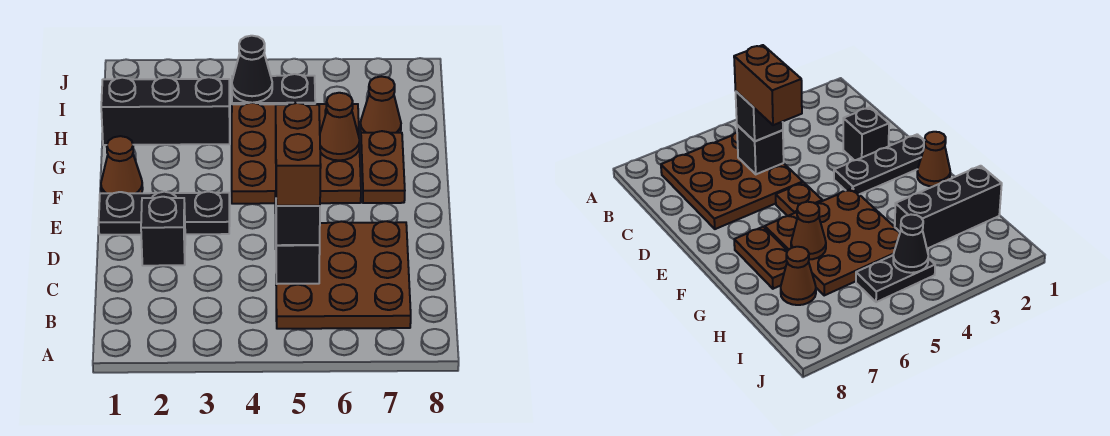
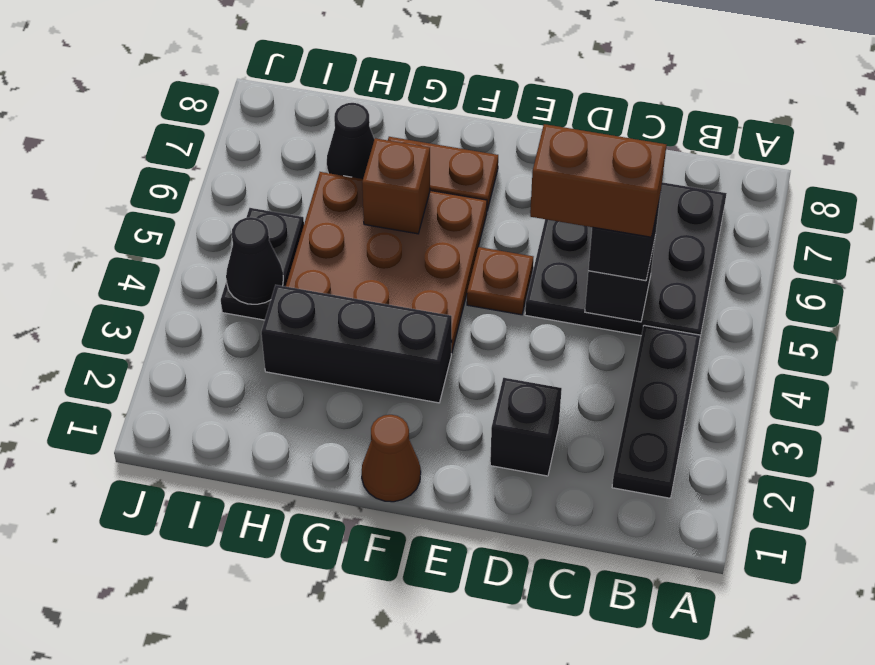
brown 3x3 plate [276,221,411,329] -> black 3x3 plate [525,182,727,336]
black 1x3 plate [99,192,230,235] -> black 1x3 plate moved to [612,325,700,498]
brown 1x1 cone [320,93,360,160] -> brown 1x1 brick [362,138,430,234]
black 1x3 brick [101,77,230,145] -> black 1x3 brick turned to [261,285,452,403]
brown 1x1 cone [360,77,401,133] -> black 1x1 cone [327,103,374,179]

